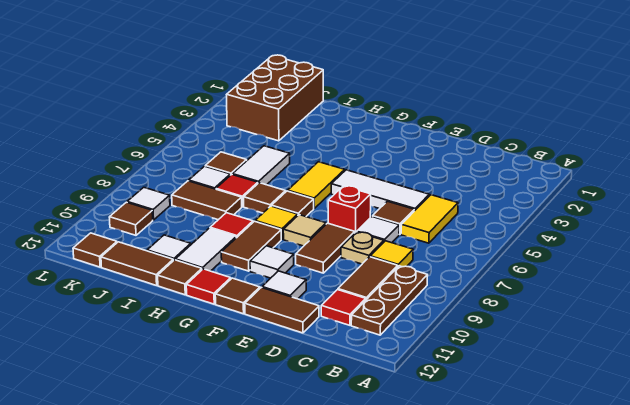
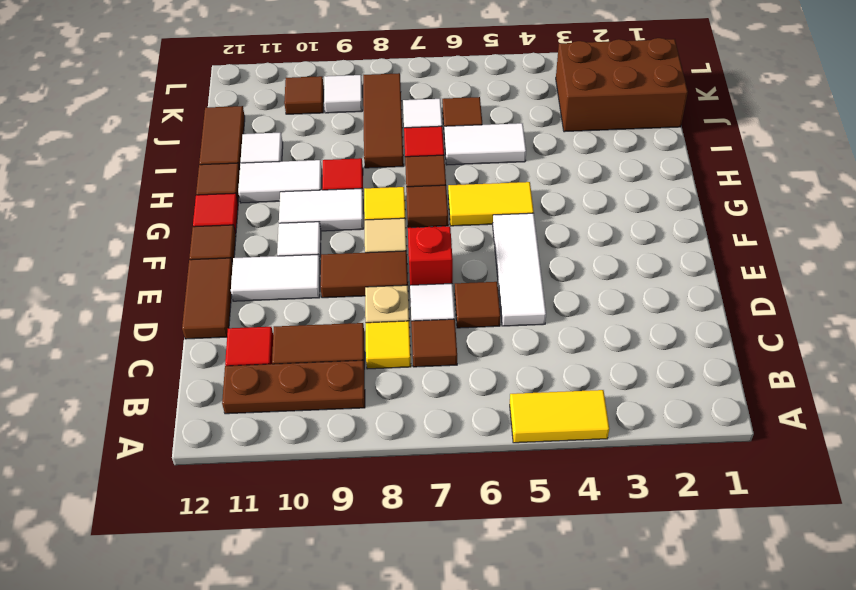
yellow 1x2 tile [401,195,458,243] -> yellow 1x2 tile moved to [510,390,609,443]
white 1x1 tile [262,271,306,299] -> white 1x2 tile [231,255,320,301]
brown 1x2 tile [221,221,281,271] -> white 1x2 tile [279,189,363,231]
brown 1x2 tile [172,181,242,220] -> brown 1x3 tile [363,73,404,168]
brown 1x1 tile [73,233,117,267] -> brown 1x1 tile moved to [411,319,457,367]

